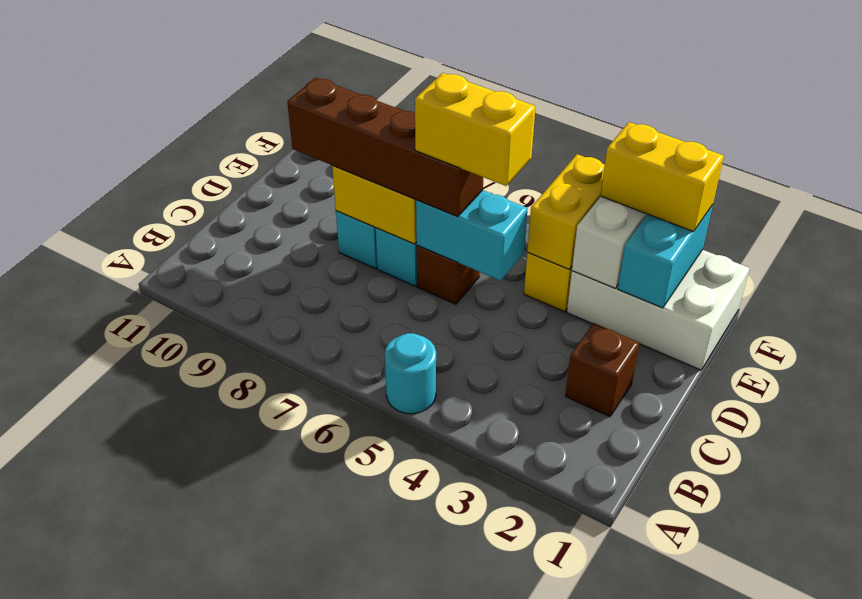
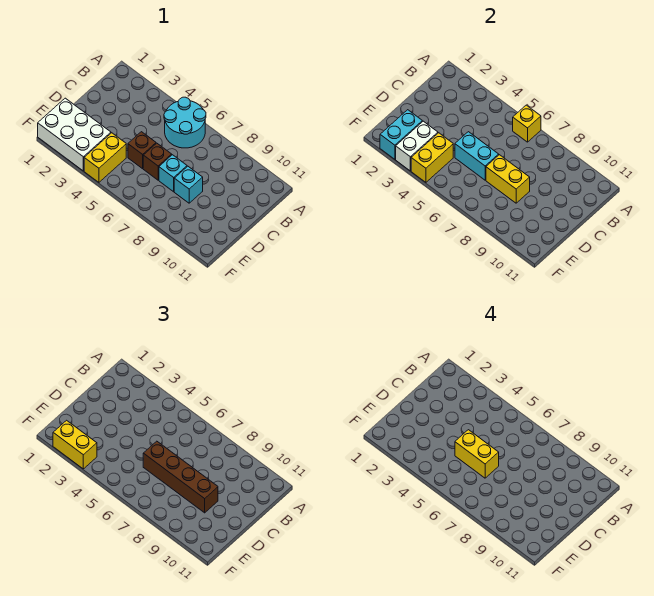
cyan 1x1 round brick [385,333,436,414] -> cyan 2x2 round brick [164,97,206,148]
none -> yellow 1x1 brick [513,105,541,142]
brown 1x1 brick [565,323,639,417] -> brown 1x1 brick moved to [128,132,156,169]

